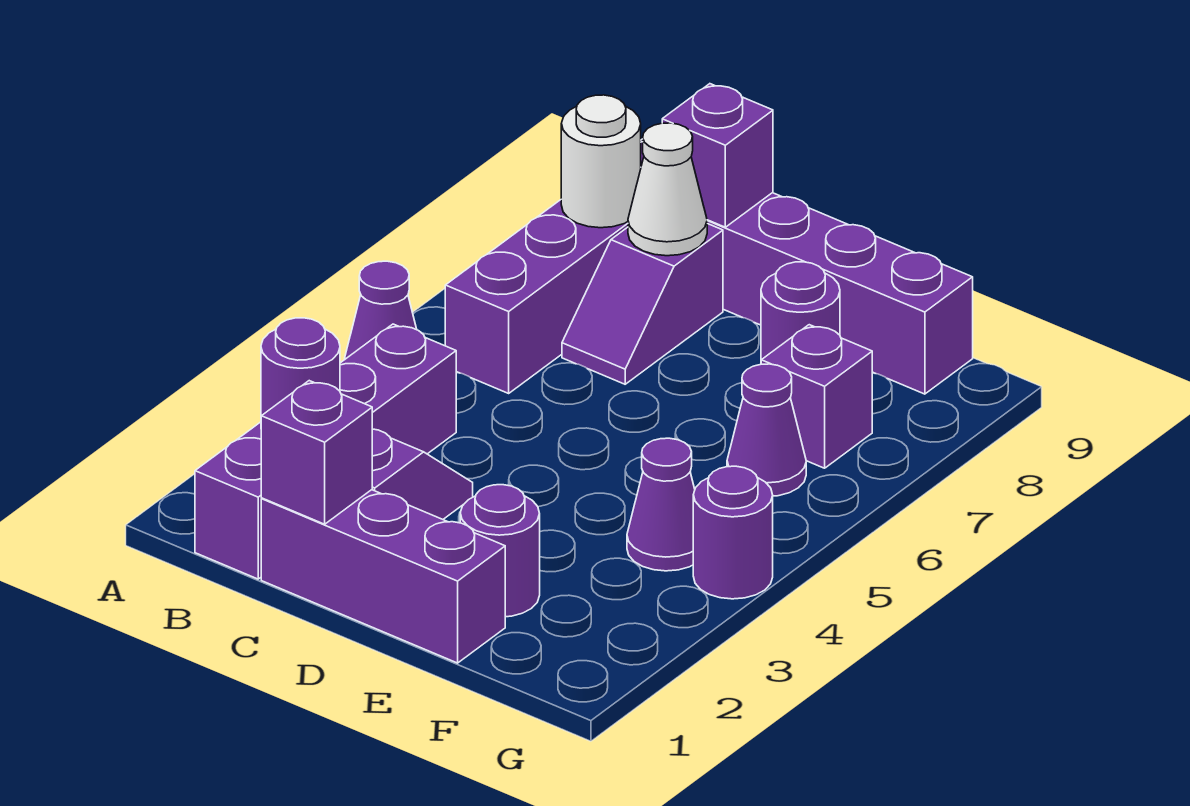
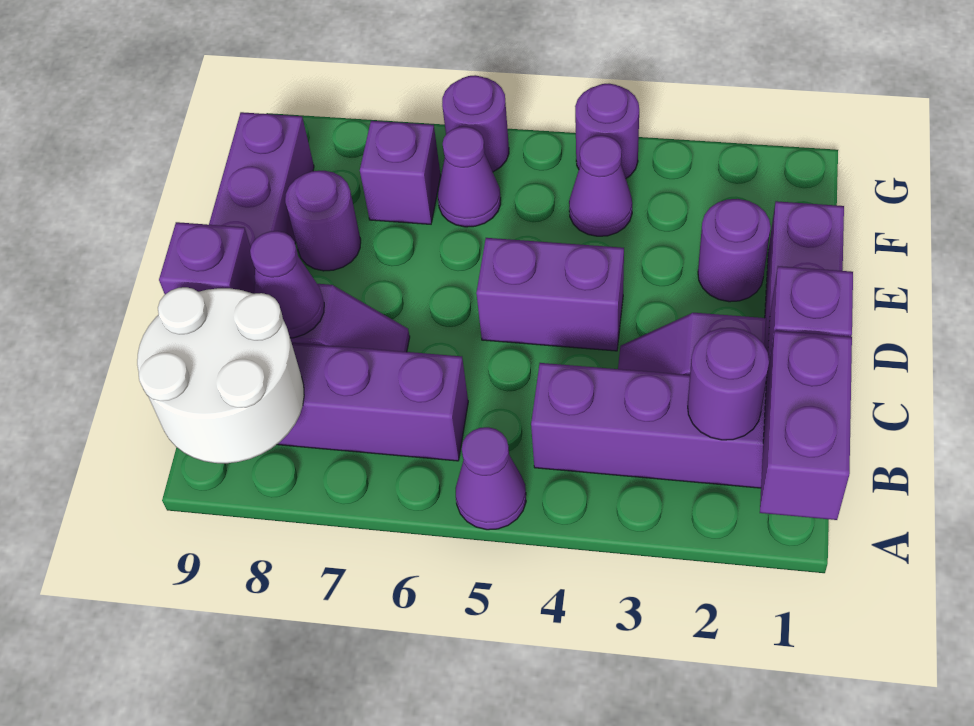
none -> purple 1x2 brick [760,331,852,520]
white 1x1 round brick [561,95,641,228] -> white 2x2 round brick [137,287,304,463]
white 1x1 cone [628,123,707,256] -> purple 1x1 cone [250,231,324,338]
none -> purple 1x2 brick [476,238,624,351]
none -> purple 1x1 round brick [442,75,509,172]

